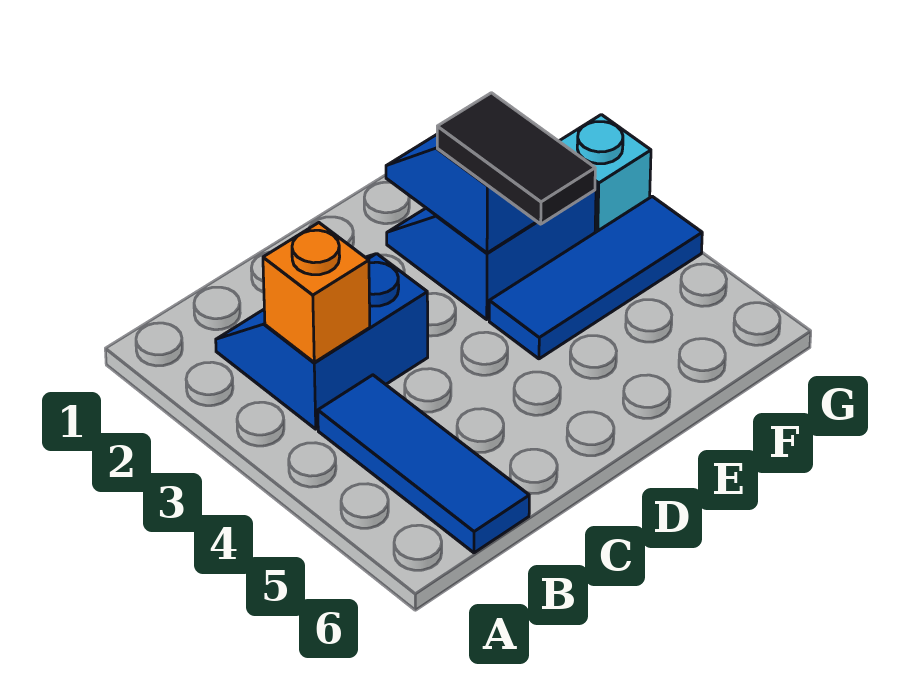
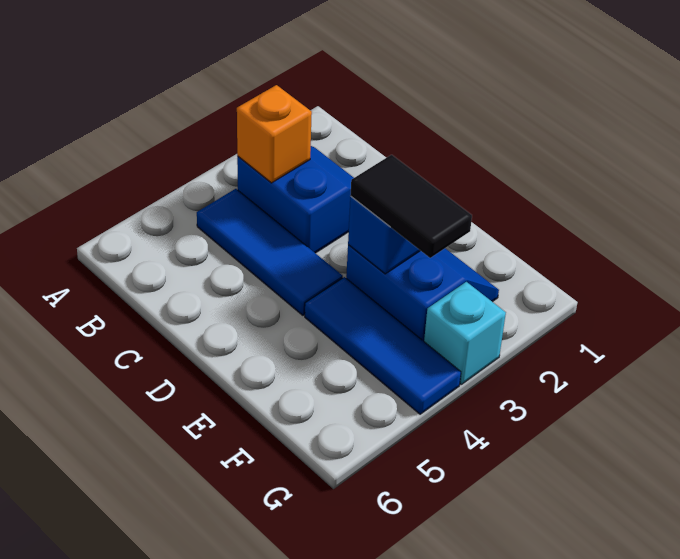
blue 1x3 tile [318,375,529,553] -> blue 1x3 tile turned to [197,189,343,315]
black 1x2 tile [437,93,595,224] -> black 1x2 tile turned to [350,155,472,258]

